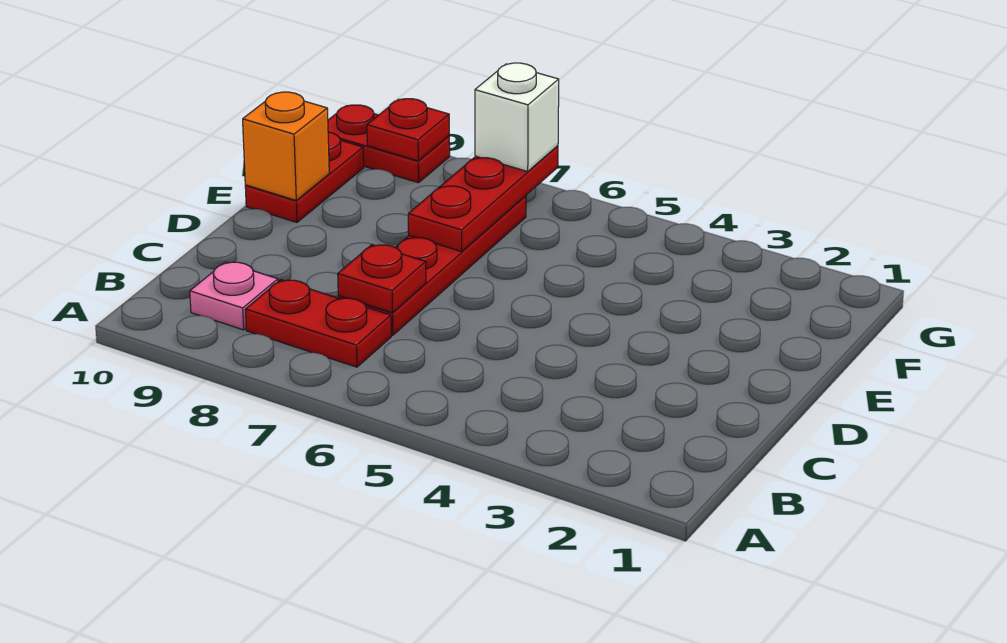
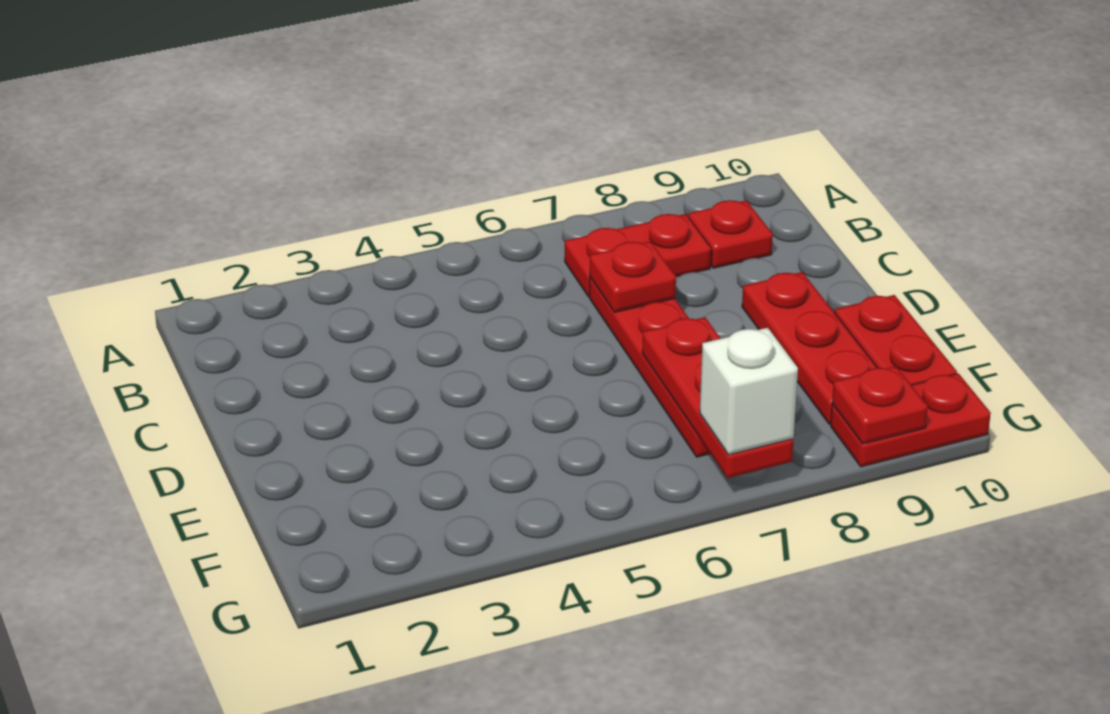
pink 1x1 plate [190,262,278,330] -> red 1x1 plate [689,200,773,268]
none -> red 1x3 plate [742,272,877,424]
orange 1x1 brick [243,92,329,200] -> none

